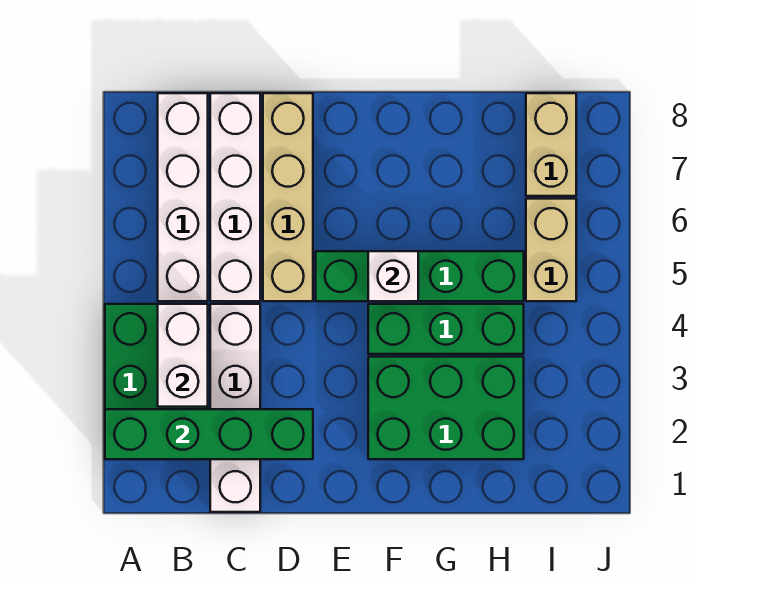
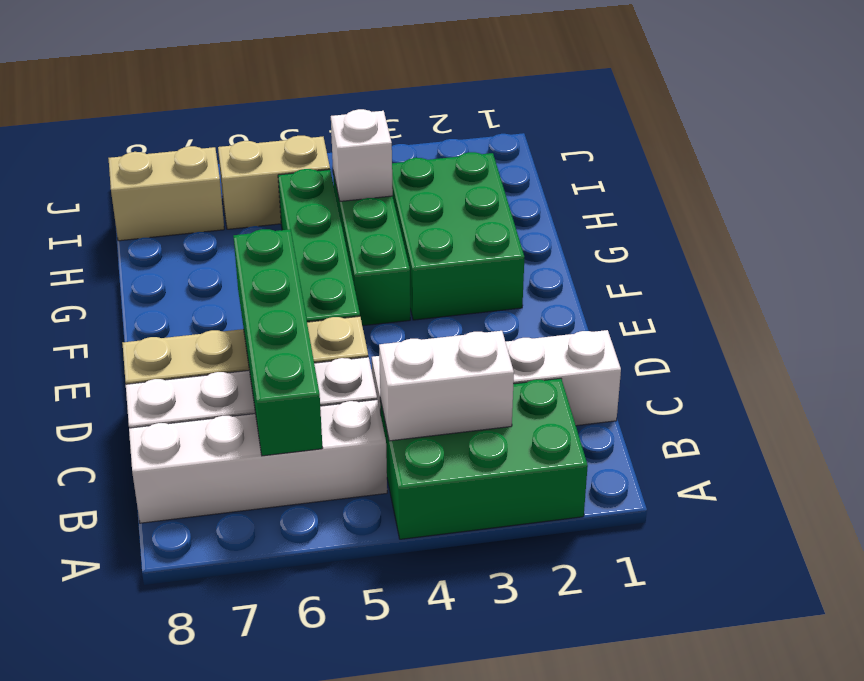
green 1x4 brick [105,409,313,459] -> green 1x4 brick moved to [233,229,323,456]
white 1x1 brick [368,251,418,301] -> white 1x1 brick moved to [331,109,393,201]

